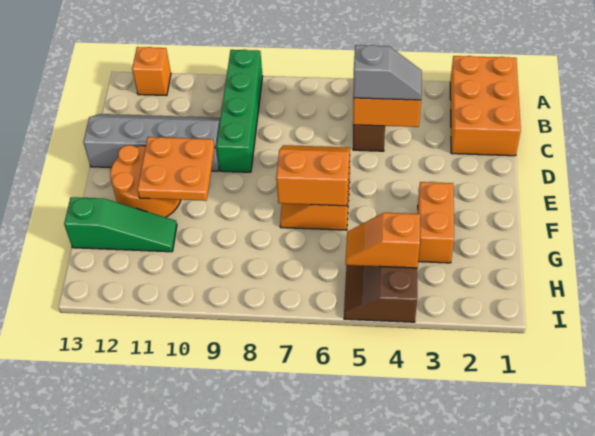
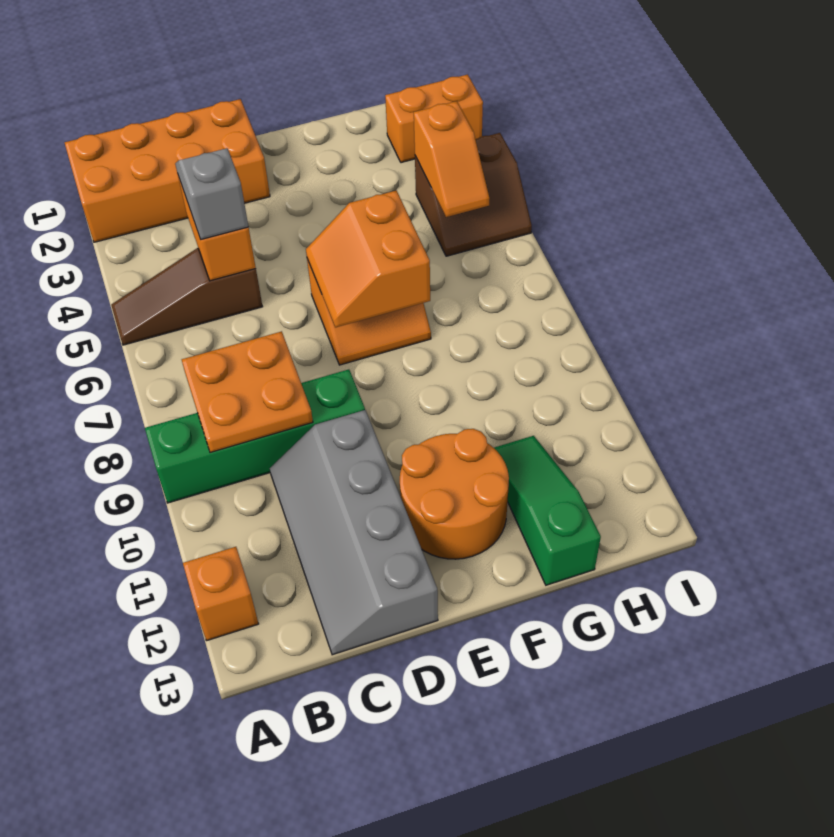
orange 2x3 brick [450,56,521,156] -> orange 2x4 brick [65,99,270,242]
orange 2x2 plate [137,137,215,201] -> orange 2x2 plate moved to [182,331,313,452]
orange 1x2 brick [418,182,454,263] -> orange 1x2 brick moved to [385,74,483,163]

